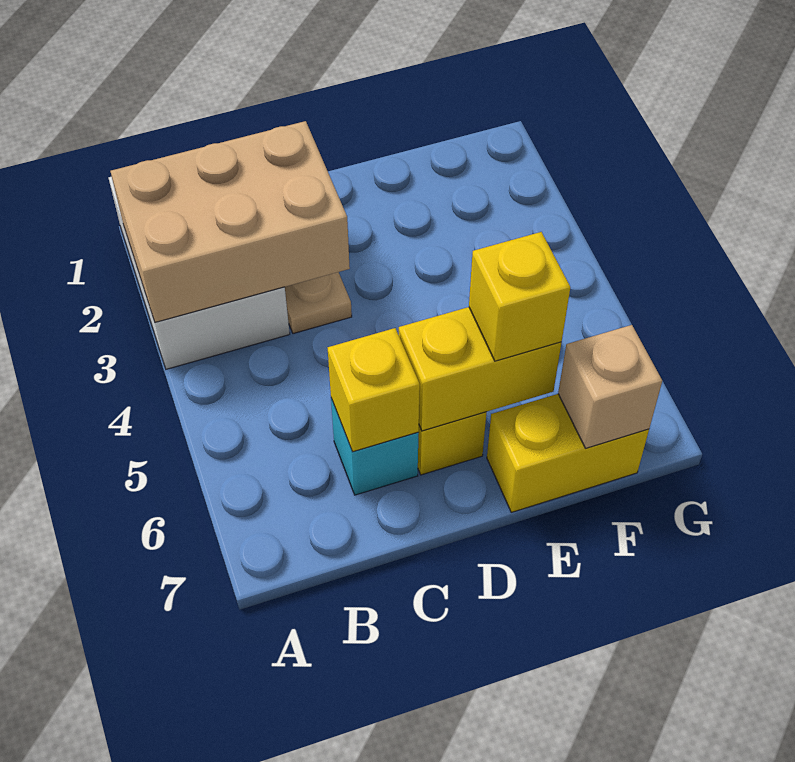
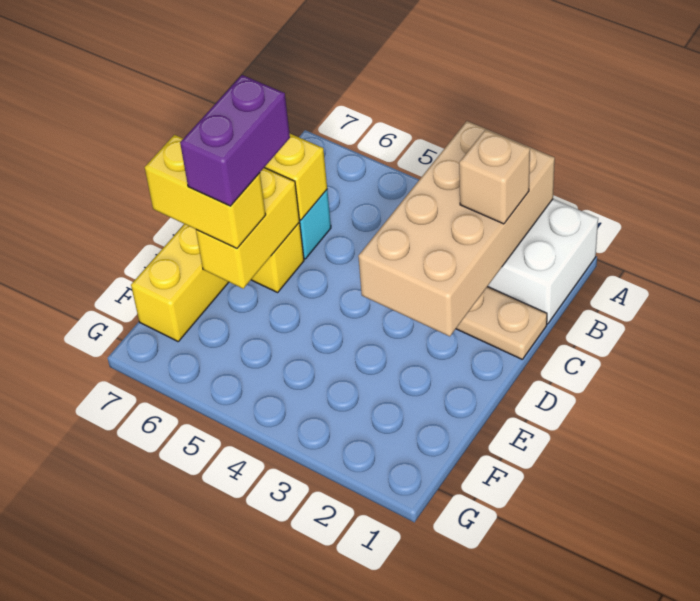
tan 2x3 brick [110,121,350,322] -> tan 2x4 brick [358,121,555,336]
none -> purple 1x2 brick [180,75,290,206]
yellow 1x1 brick [469,232,570,361] -> yellow 1x2 brick [145,135,266,248]
tan 1x1 brick [558,325,662,448] -> tan 1x1 brick moved to [459,129,530,224]

